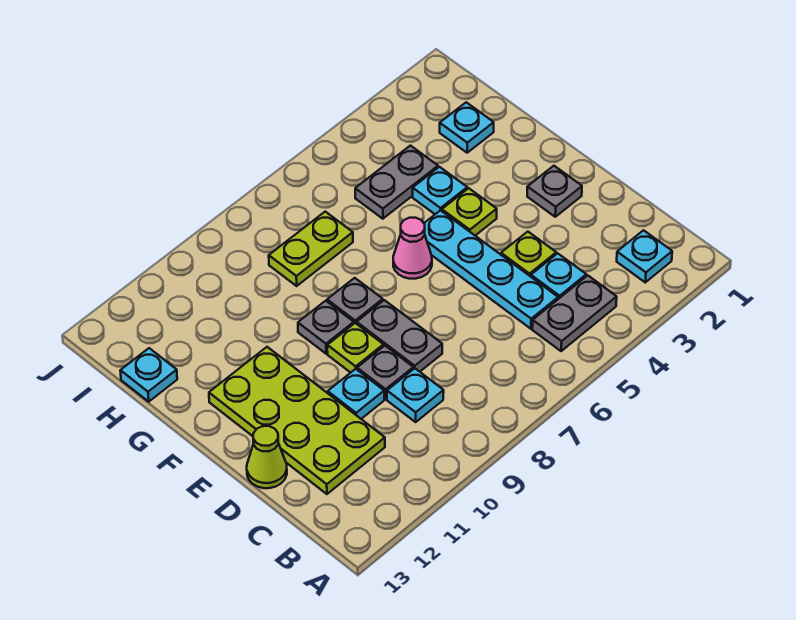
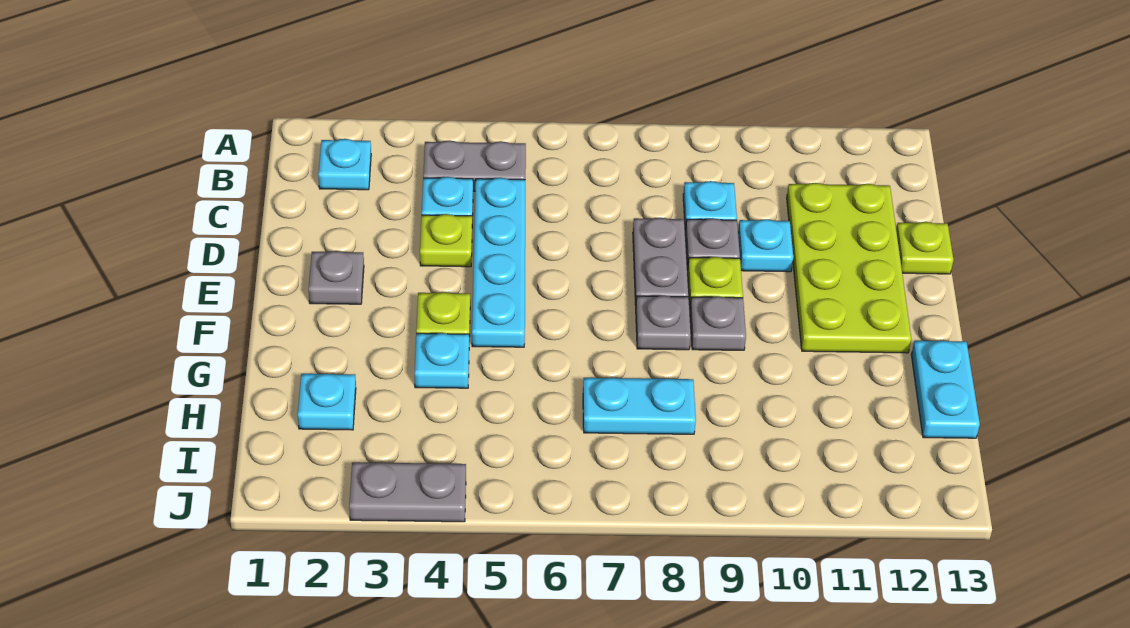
lime 1x1 cone [247,426,287,488] -> lime 1x1 plate [896,222,953,274]
pink 1x1 cone [393,218,432,279] -> none
grey 1x2 plate [355,146,438,219] -> grey 1x2 plate moved to [349,462,466,522]
lime 1x2 plate [269,212,353,286] -> cyan 1x2 plate [583,378,696,434]
cyan 1x1 plate [120,348,177,402] -> cyan 1x2 plate [911,340,980,438]

